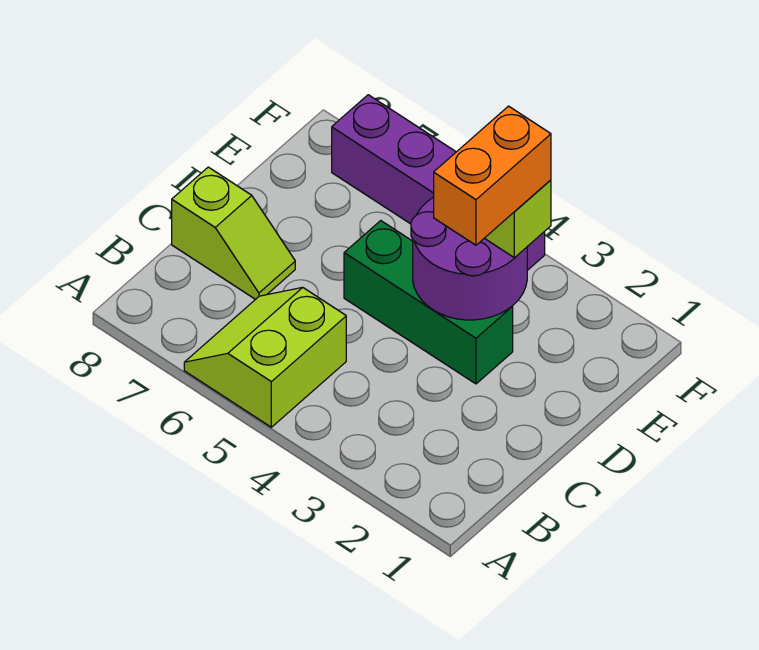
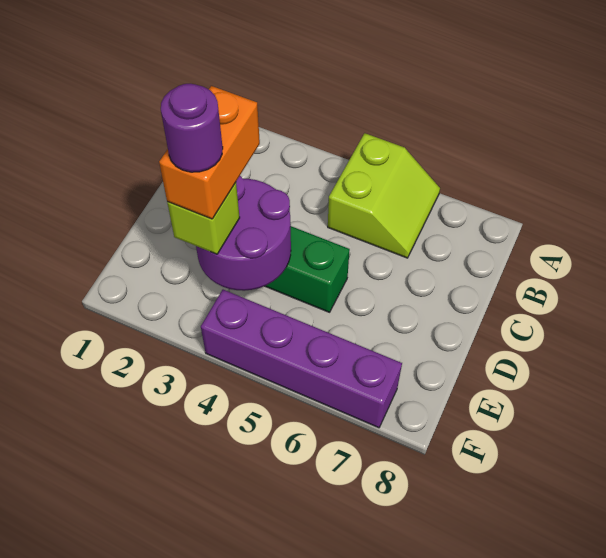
lime 1x2 slope [172,167,295,300] -> none
none -> purple 1x1 round brick [161,84,223,172]

